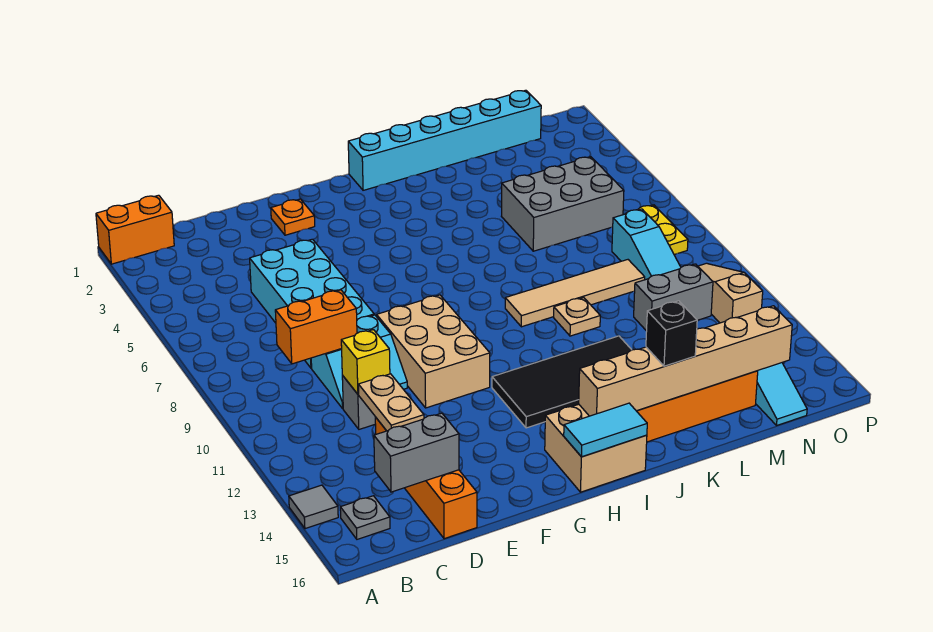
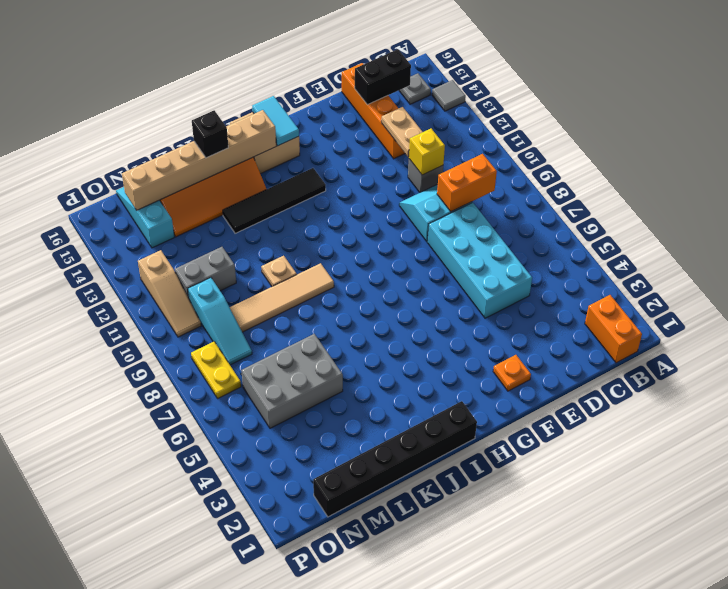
orange 1x2 brick [96,195,174,264] -> orange 1x2 brick turned to [585,295,642,363]
grey 1x2 brick [374,413,459,492] -> black 1x2 brick [355,49,411,105]
tan 2x3 brick [377,295,490,408] -> none
black 2x4 tile [492,336,631,428] -> black 1x4 tile [223,168,326,233]
cyan 1x2 tile [564,403,647,457] -> cyan 1x2 tile turned to [252,96,299,146]
cyan 1x6 brick [348,90,541,190] -> black 1x6 brick [313,401,477,517]
cyan 1x3 slope [612,209,681,280] -> cyan 1x3 slope turned to [188,278,252,365]

